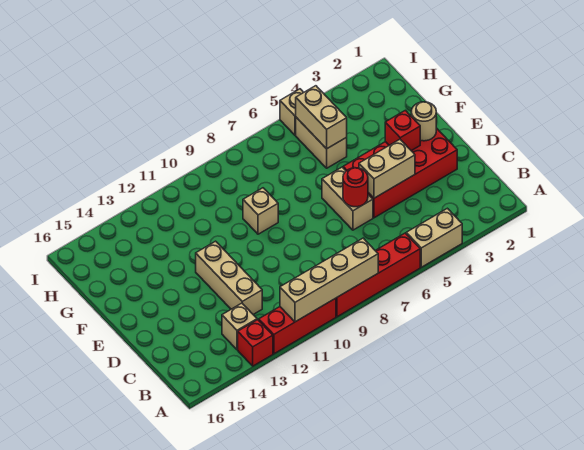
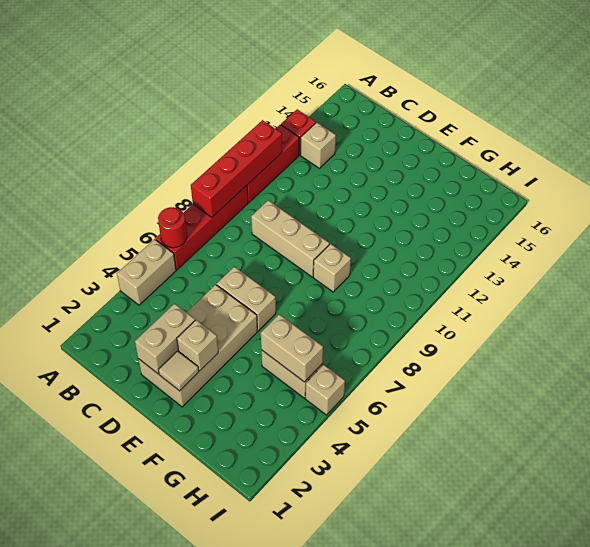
tan 1x4 brick [280,238,378,322] -> red 1x4 brick [191,120,282,217]
tan 1x3 brick [196,241,262,314] -> tan 1x3 brick moved to [251,200,330,277]
red 2x4 brick [343,128,457,218] -> tan 2x4 brick [138,285,258,407]
tan 1x2 brick [359,139,415,198] -> tan 1x2 brick moved to [135,304,195,374]
red 1x1 round brick [343,168,368,207] -> red 1x1 round brick moved to [158,207,187,248]
tan 1x1 round brick [411,102,436,141] -> tan 1x1 tile [158,351,199,391]
red 1x1 brick [385,110,420,151] -> tan 1x1 brick [177,320,218,371]

